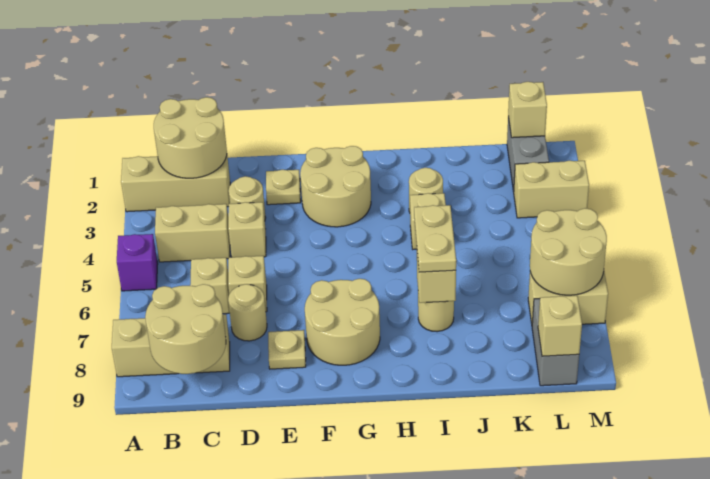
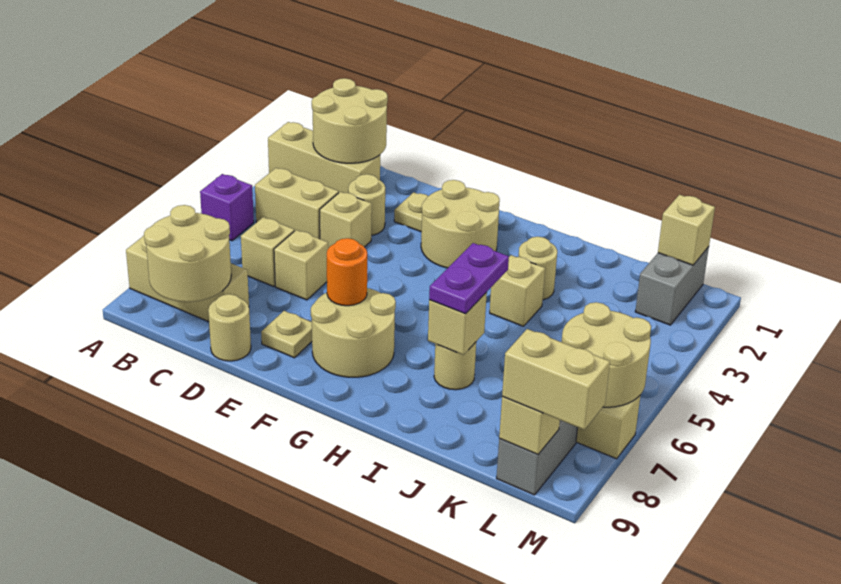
tan 1x1 round brick [228,284,267,341] -> tan 1x1 round brick moved to [208,294,251,361]
none -> orange 1x1 round brick [327,238,367,306]
tan 1x2 plate [414,205,456,272] -> purple 1x2 plate [429,243,509,314]
tan 1x2 brick [514,161,589,218] -> tan 1x2 brick moved to [502,329,610,430]

